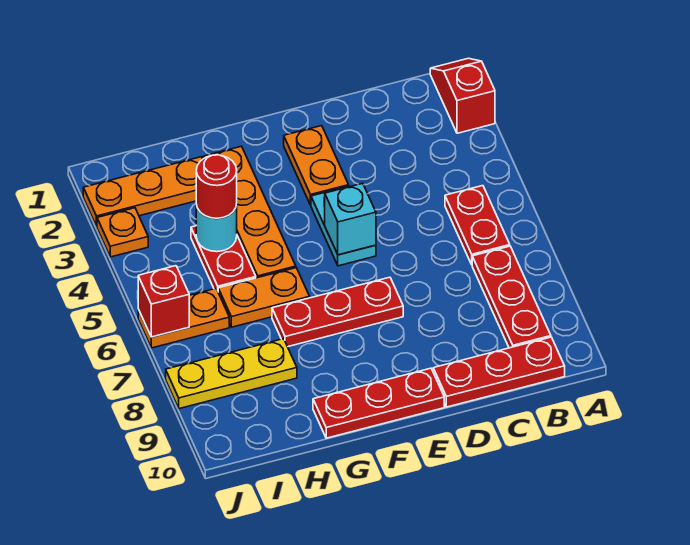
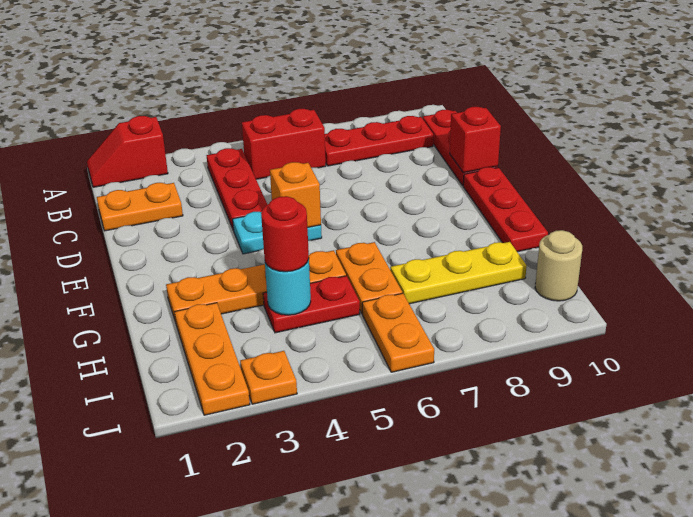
red 1x2 plate [445,186,510,264] -> red 1x2 brick [242,109,326,179]
orange 1x2 plate [284,126,349,205] -> orange 1x2 plate moved to [97,183,183,231]
cyan 1x1 brick [325,183,376,255] -> orange 1x1 brick [270,162,321,228]
red 1x3 plate [272,277,403,347] -> red 1x3 plate moved to [206,148,267,229]
yellow 1x3 plate [166,339,297,409] -> yellow 1x3 plate turned to [390,242,527,304]
none -> tan 1x1 round brick [535,230,582,301]
red 1x1 brick [138,266,189,337] -> red 1x1 brick moved to [450,107,501,173]

